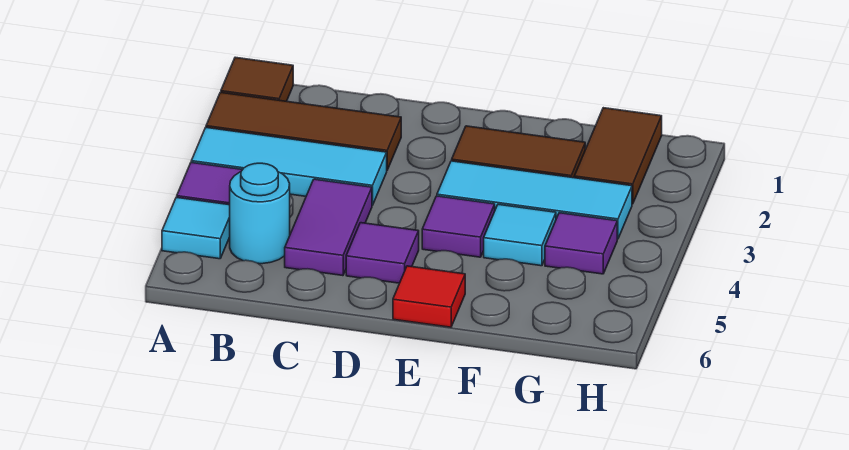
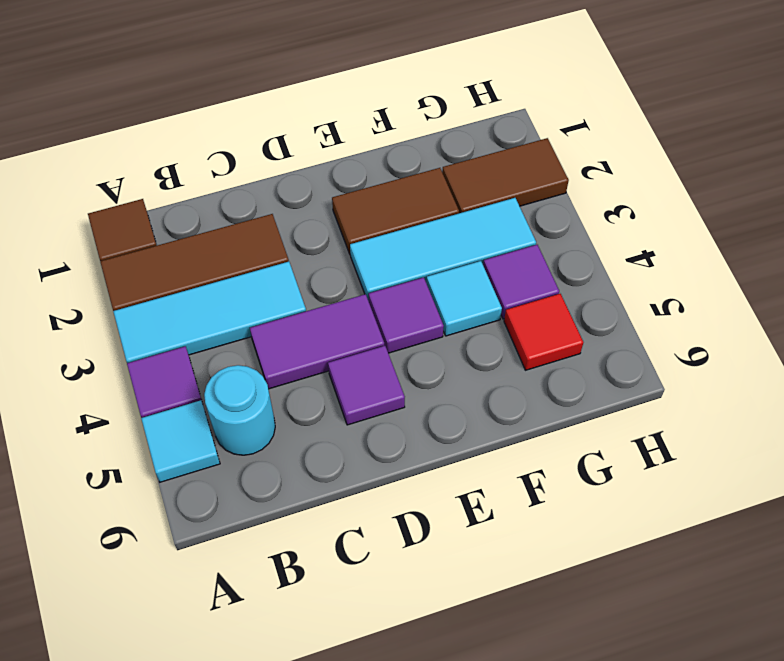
purple 1x2 tile [285,179,372,276] -> purple 1x2 tile turned to [250,294,384,389]
red 1x1 tile [393,266,465,327] -> red 1x1 tile moved to [504,294,583,370]
brown 1x2 tile [574,108,662,204] -> brown 1x2 tile turned to [442,138,569,213]

